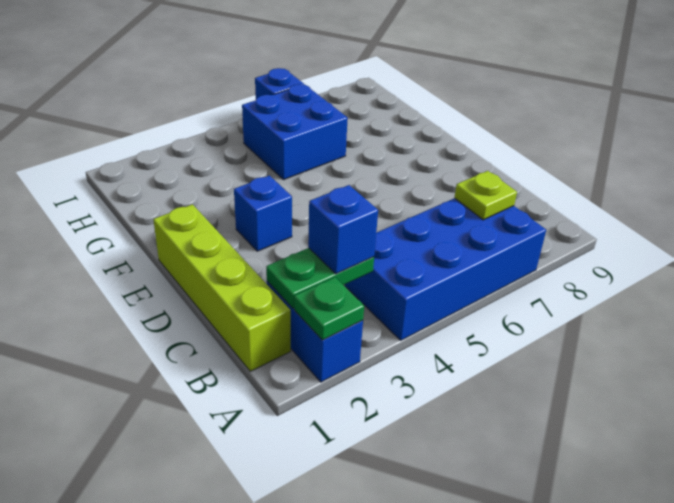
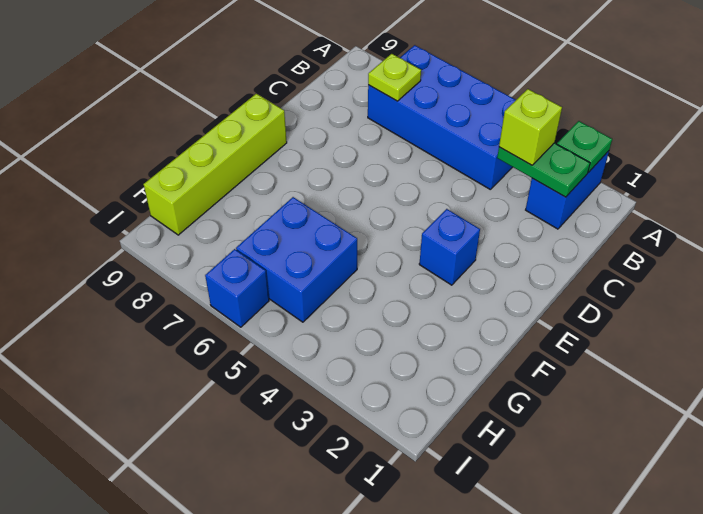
lime 1x4 brick [153,204,291,371] -> lime 1x4 brick moved to [144,94,287,235]
blue 1x1 brick [308,185,378,274] -> lime 1x1 brick [499,89,562,165]

